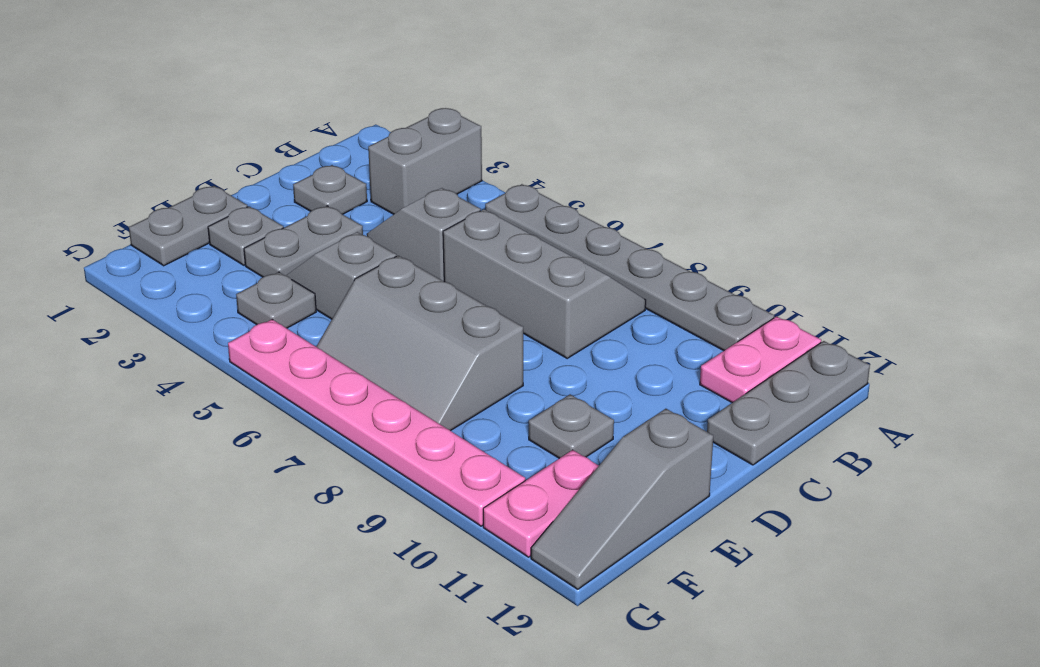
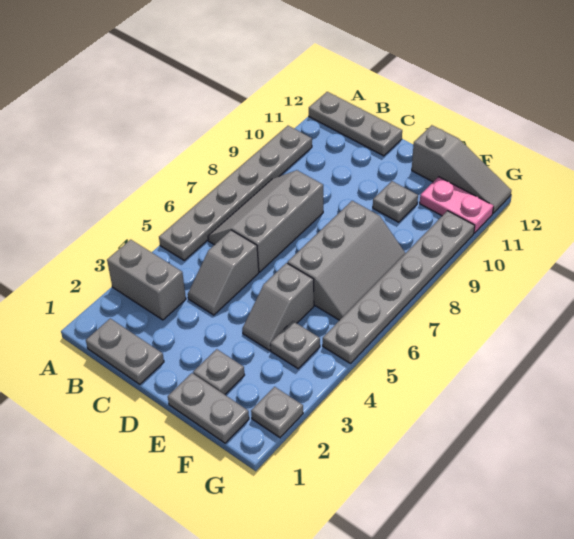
pink 1x2 plate [700,317,821,403] -> none
grey 1x1 plate [293,165,367,214] -> grey 1x1 plate moved to [251,387,303,437]
grey 1x2 plate [244,206,363,277] -> grey 1x2 plate moved to [86,319,164,384]
pink 1x6 plate [228,319,525,526] -> grey 1x6 plate [323,211,475,363]

